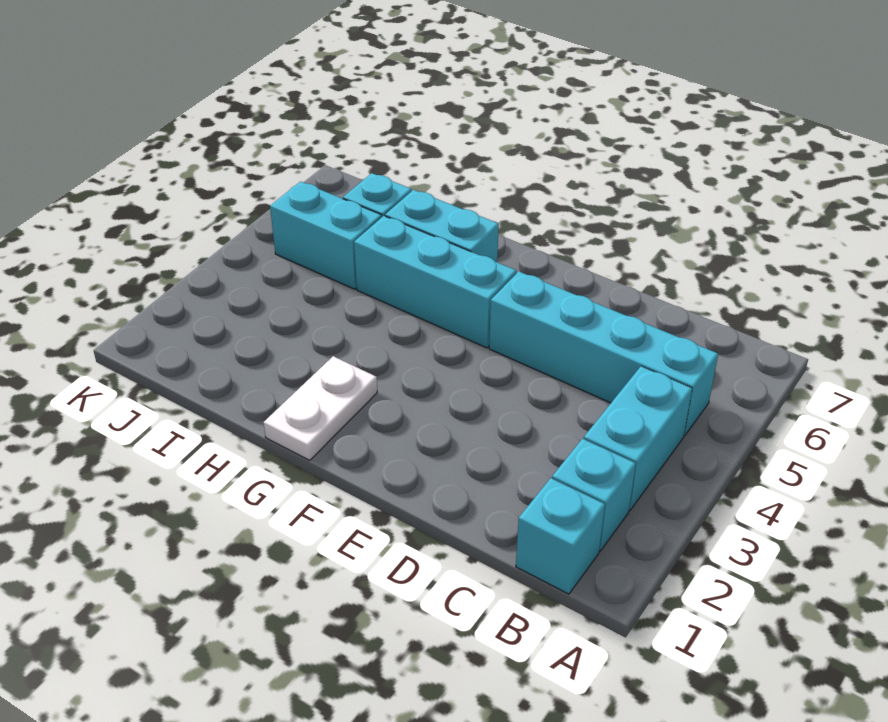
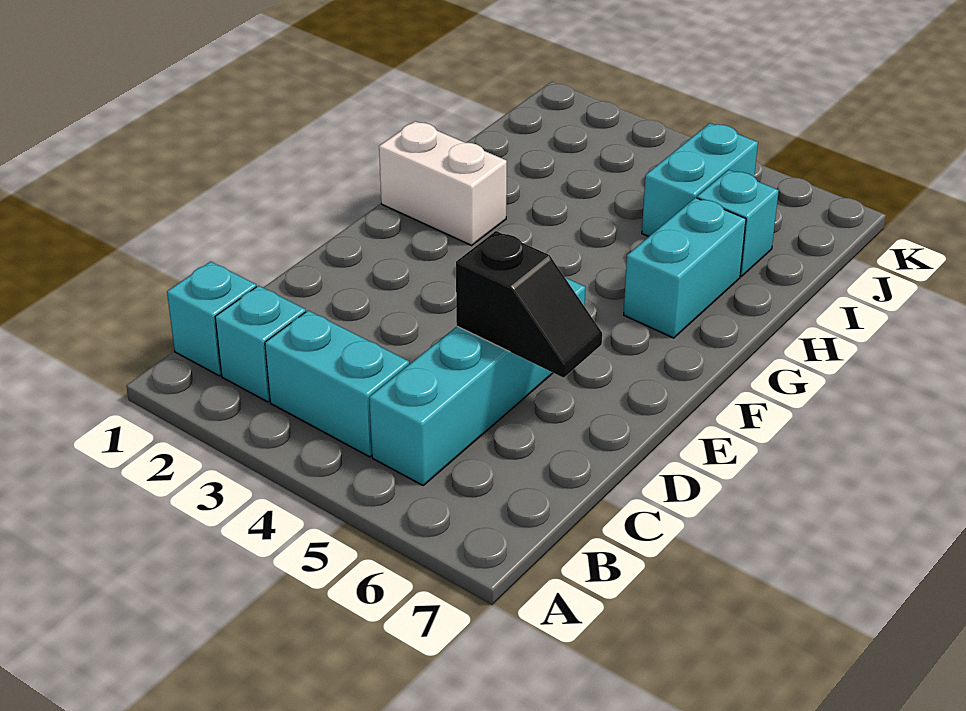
none -> black 1x2 slope [456,231,602,378]
cyan 1x3 brick [354,216,516,348] -> none
white 1x2 plate [264,356,377,460] -> white 1x2 brick [379,121,507,245]

